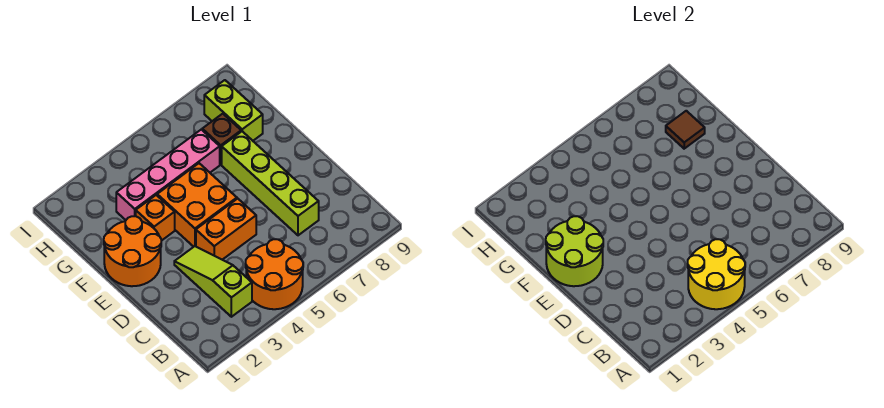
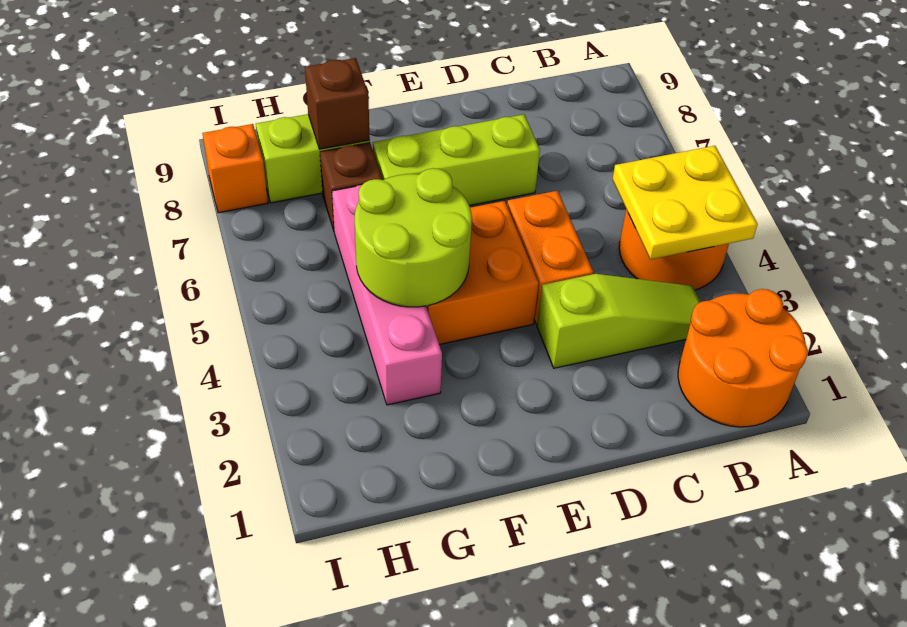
yellow 2x2 round brick [687,239,745,309] -> yellow 2x2 plate [612,146,758,260]
lime 1x3 slope [174,246,252,317] -> lime 1x3 slope turned to [537,274,700,368]
lime 1x4 brick [222,131,319,235] -> lime 1x3 brick [373,114,540,206]
orange 2x2 round brick [104,216,161,286] -> orange 2x2 round brick moved to [678,289,808,427]
lime 2x2 round brick [546,216,603,286] -> lime 2x2 round brick moved to [355,168,472,307]
orange 1x1 brick [136,195,175,241] -> orange 1x1 brick moved to [202,124,268,213]
brown 1x1 tile [666,111,705,149] -> brown 1x1 brick [305,58,370,149]

